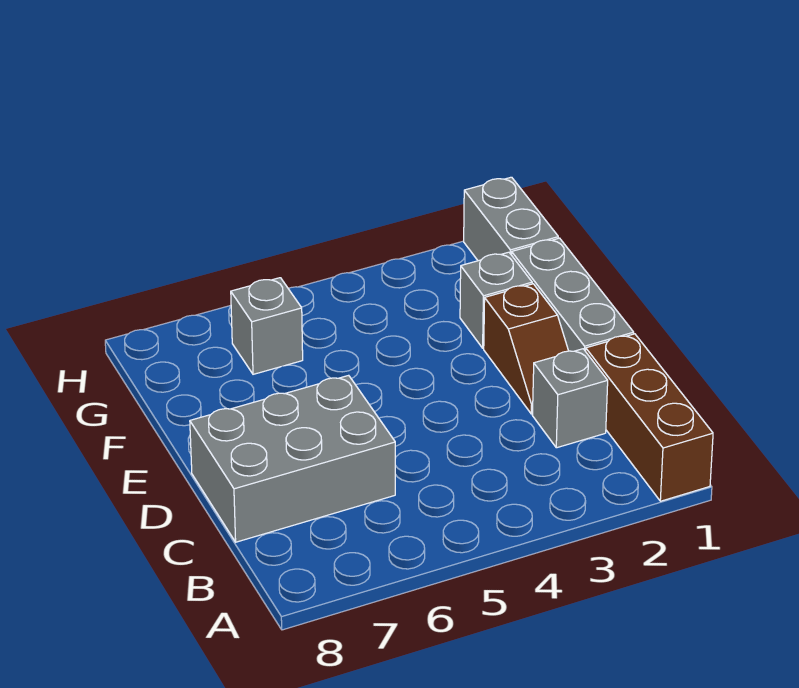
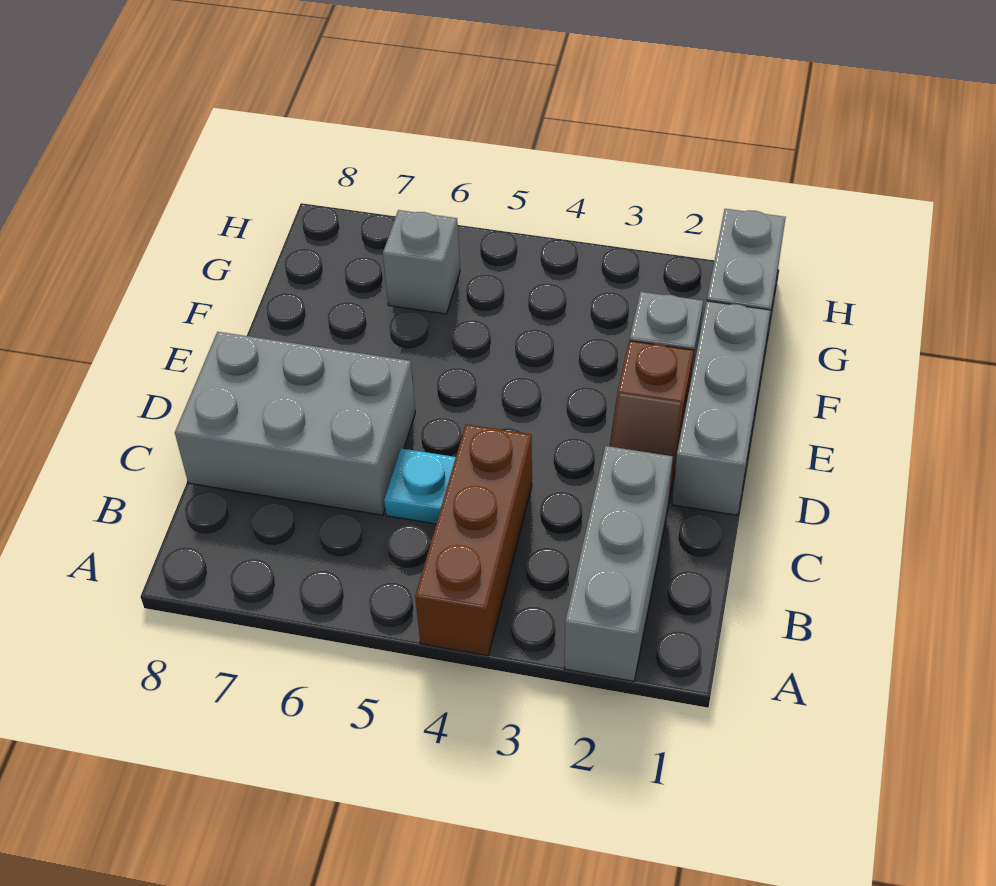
brown 1x3 brick [586,334,713,501] -> brown 1x3 brick moved to [415,424,532,656]
grey 1x1 brick [532,349,608,448] -> grey 1x3 brick [564,446,673,681]
none -> cyan 1x1 plate [384,448,456,524]

